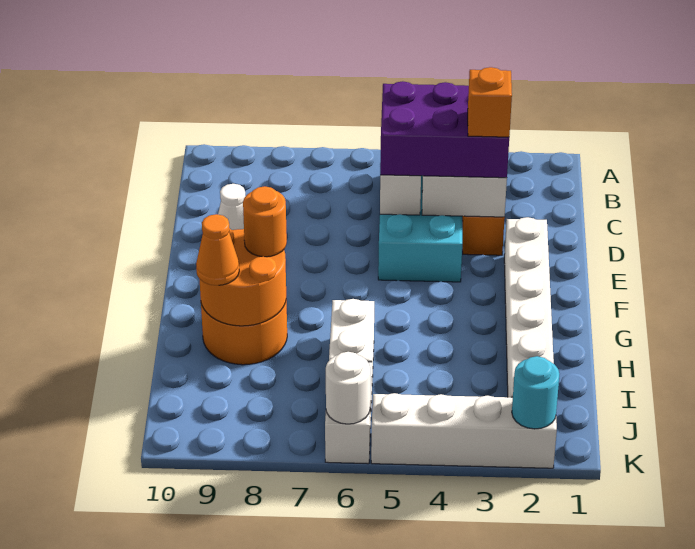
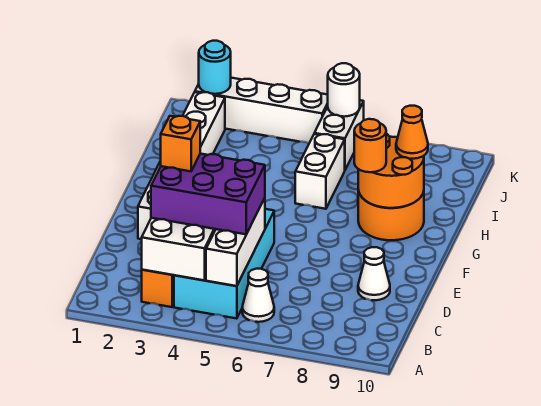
none -> white 1x1 cone [242,269,274,322]

